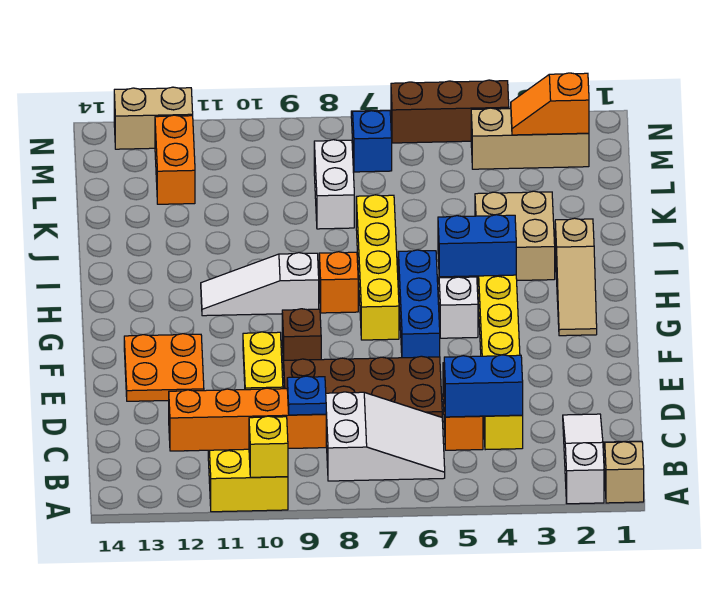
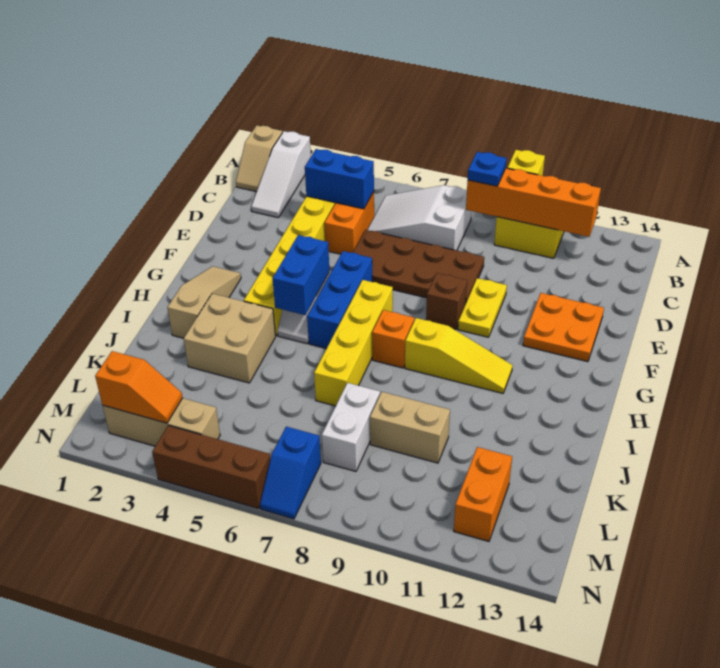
blue 1x2 brick [438,215,516,277] -> blue 1x2 brick turned to [272,235,329,315]
white 1x3 slope [201,253,319,316] -> yellow 1x3 slope [405,318,513,393]
tan 1x2 brick [114,87,193,149] -> tan 1x2 brick moved to [370,392,450,463]

